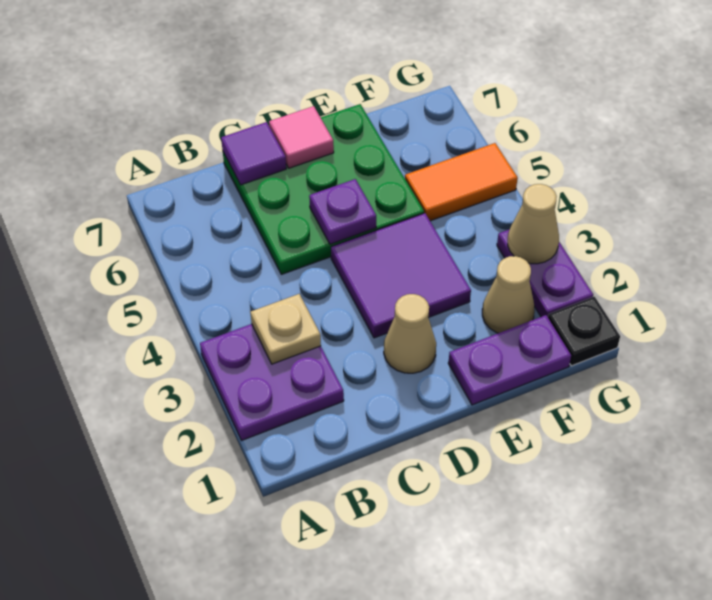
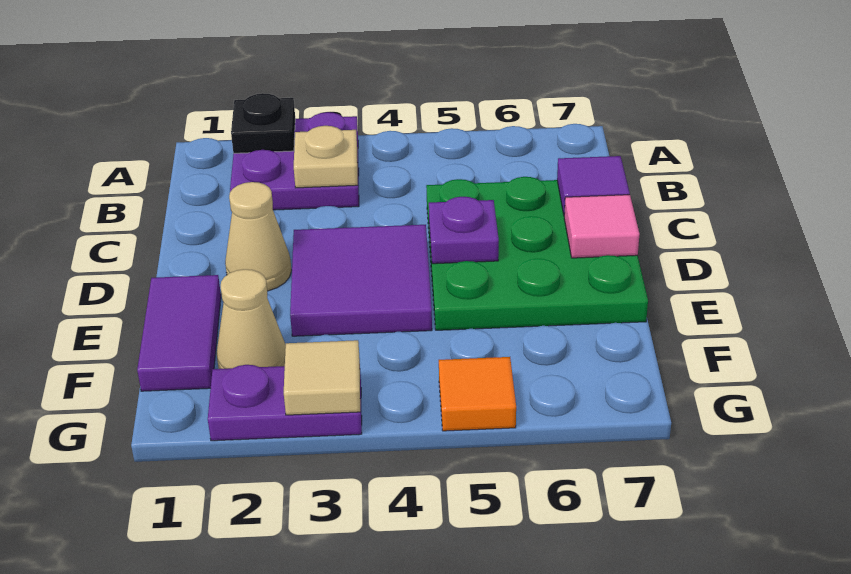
purple 1x2 plate [448,315,571,405] -> purple 1x2 tile [137,275,221,391]
orange 1x2 tile [405,143,518,221] -> orange 1x1 tile [439,357,516,431]
black 1x1 plate [548,297,620,366] -> black 1x1 plate moved to [231,93,295,153]
tan 1x1 cone [508,184,559,264] -> tan 1x1 tile [284,340,360,415]

